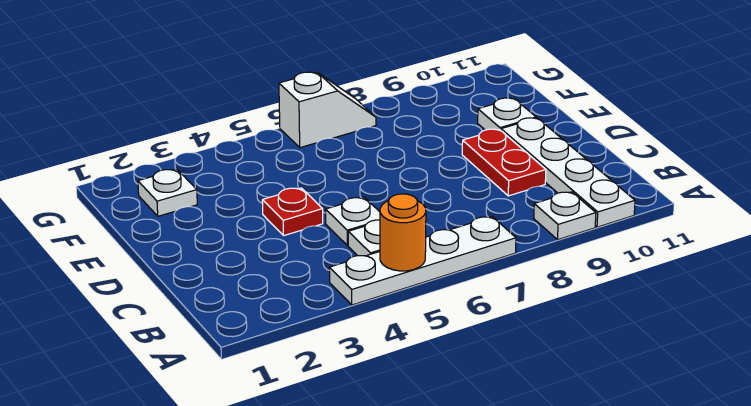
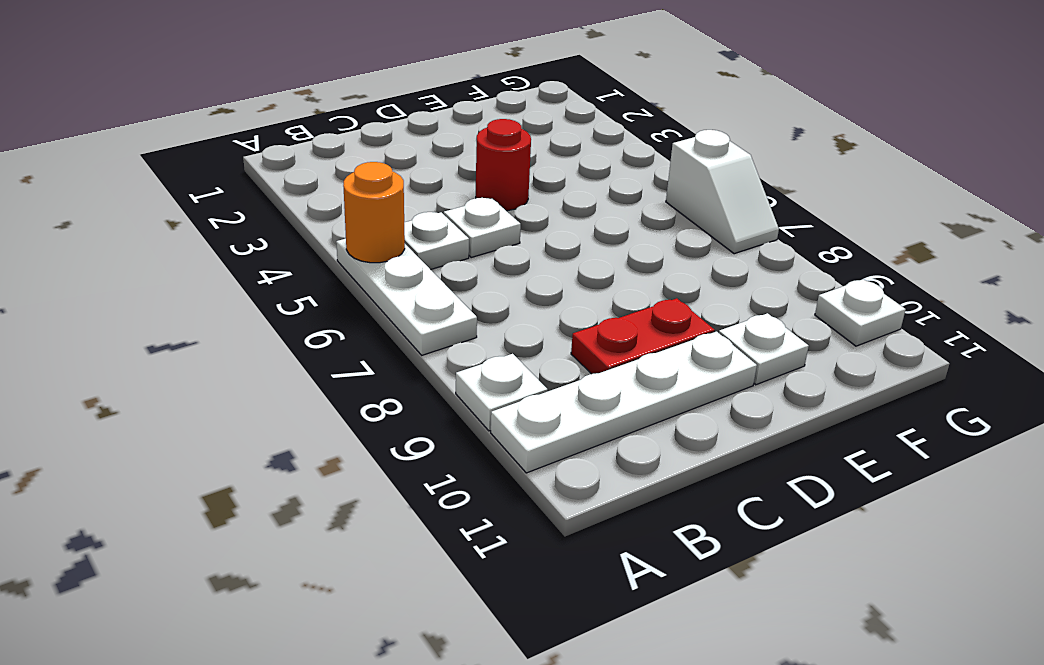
white 1x4 plate [329,217,516,305] -> white 1x3 plate [336,239,477,355]
red 1x1 plate [262,188,323,236] -> red 1x1 round brick [476,119,531,211]
white 1x1 plate [138,170,197,216] -> white 1x1 plate moved to [815,279,906,346]

